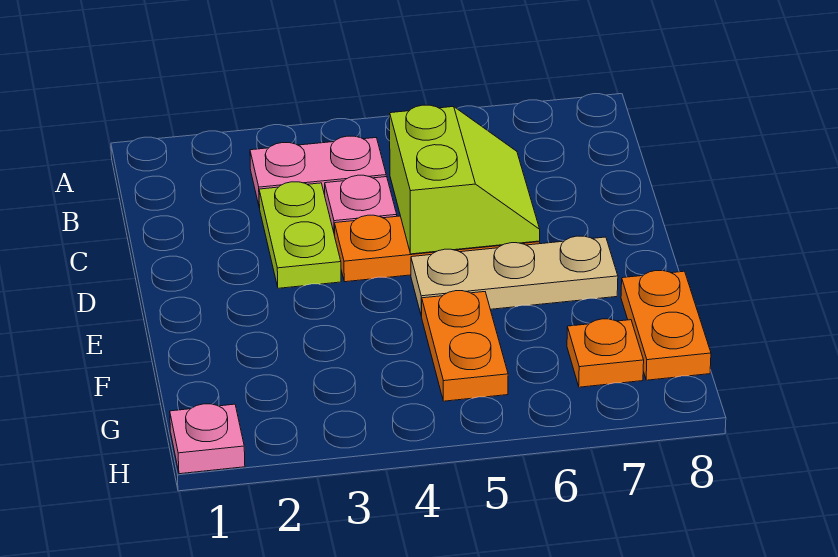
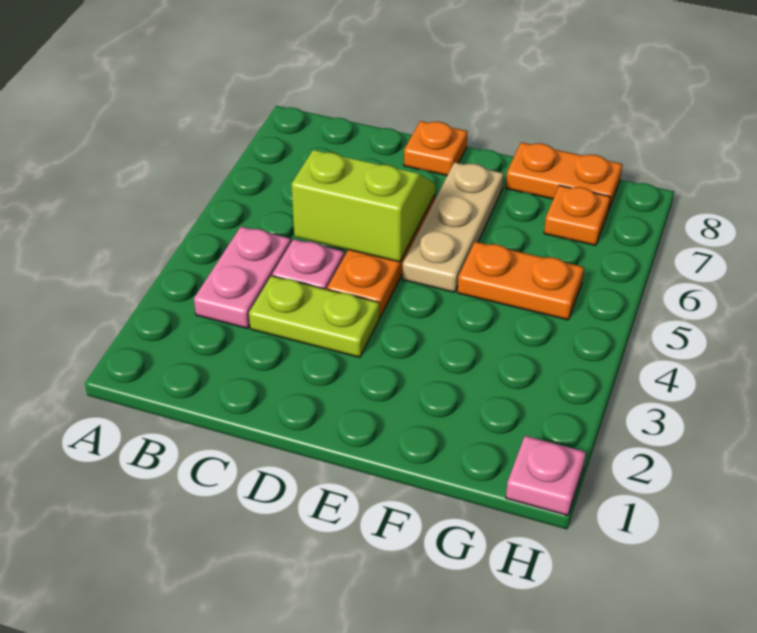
none -> orange 1x1 plate [404,121,468,175]

